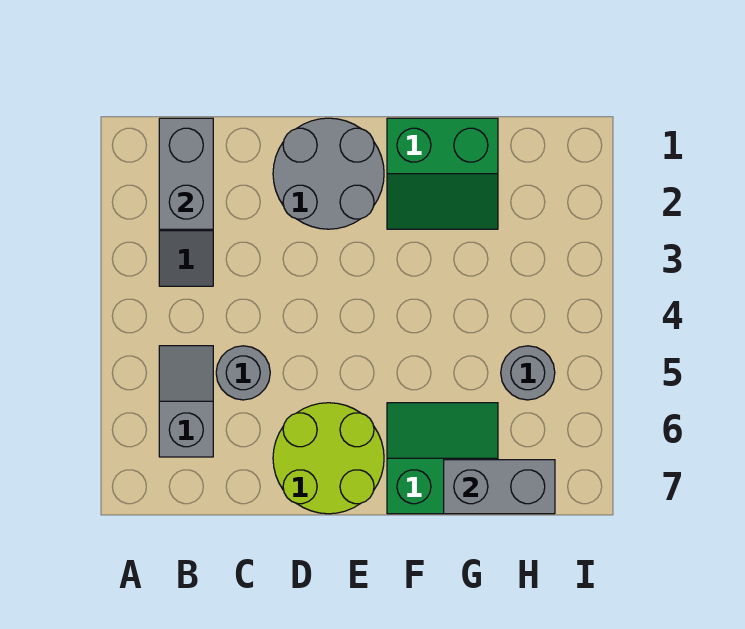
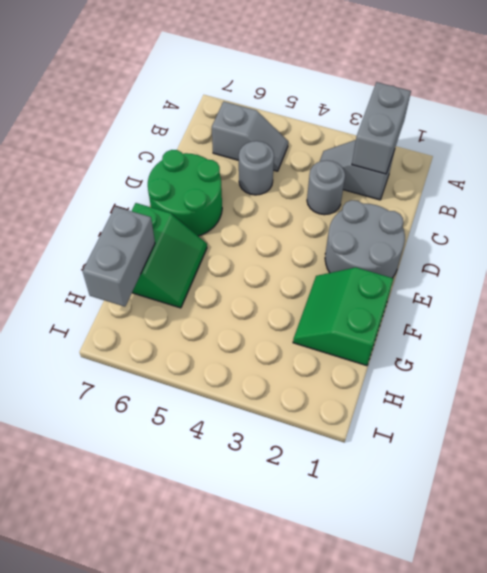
grey 1x2 brick [159,118,213,229] -> grey 1x2 brick turned to [352,82,411,174]
lime 2x2 round brick [273,403,384,514] -> green 2x2 round brick [148,150,222,236]
grey 1x1 round brick [501,346,555,400] -> grey 1x1 round brick moved to [307,160,345,215]

